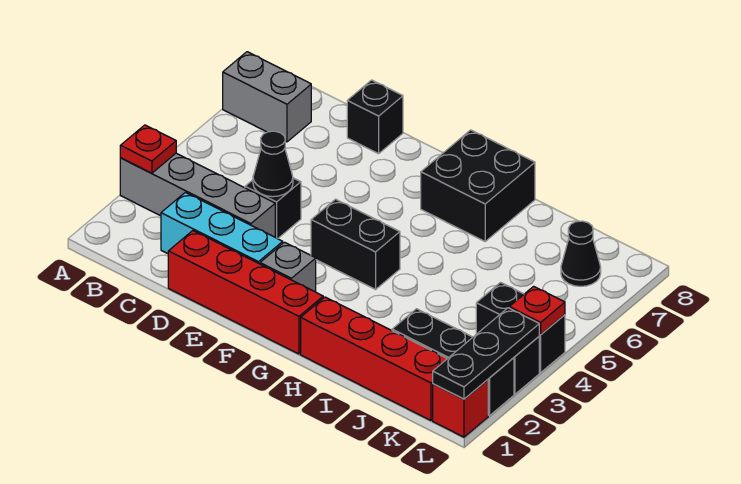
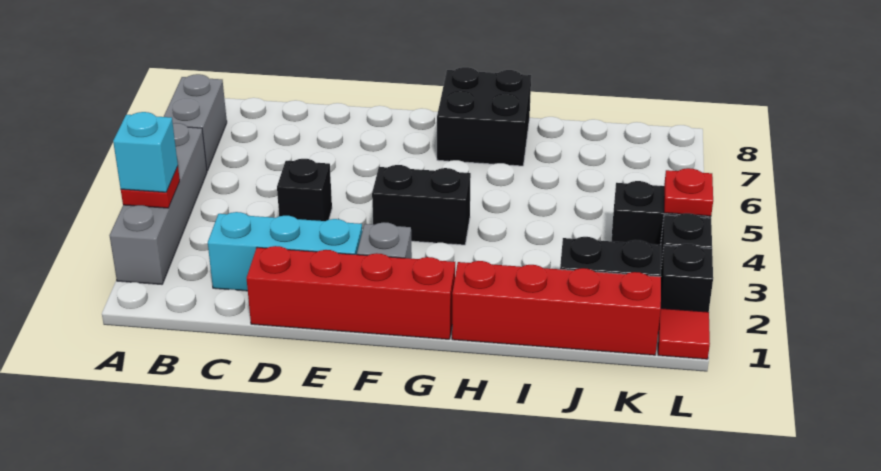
grey 1x4 brick [120,153,275,237] -> grey 1x4 brick turned to [110,123,207,284]
none -> cyan 1x1 brick [113,112,178,192]
grey 1x2 brick [223,52,311,142] -> grey 1x2 brick turned to [164,74,227,171]
black 1x1 cone [253,131,293,197] -> none
black 1x1 brick [347,80,403,154] -> none
black 1x1 cone [561,221,601,286] -> none
red 1x1 brick [433,380,488,437] -> red 1x1 tile [658,308,710,359]
black 1x3 plate [433,308,540,399] -> none

